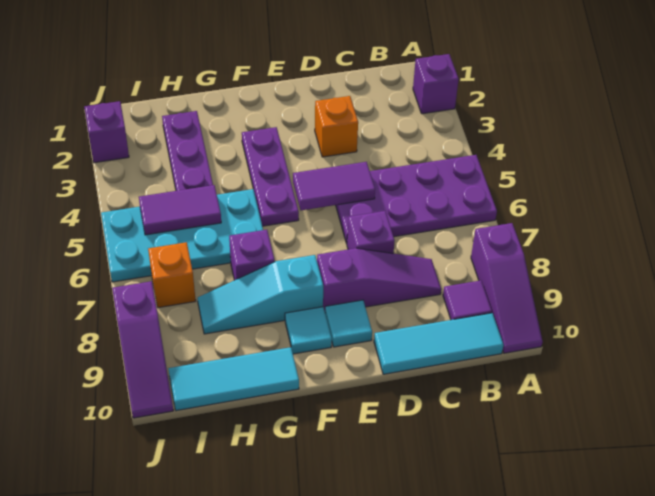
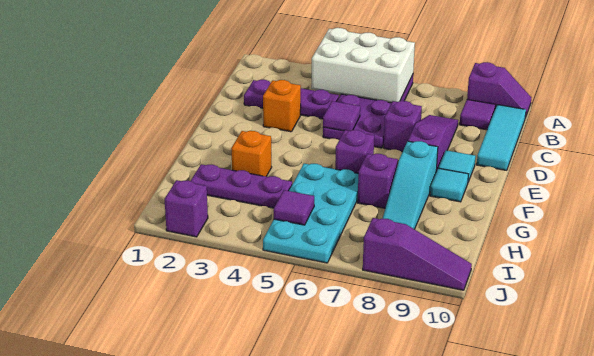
purple 1x1 brick [413,54,459,114] -> purple 1x1 brick moved to [335,130,374,173]
none -> white 2x3 brick [311,28,415,103]
purple 1x3 slope [471,223,543,353] -> purple 1x2 slope [467,62,531,117]
purple 1x2 tile [293,162,375,210] -> purple 1x1 tile [323,101,360,131]
purple 1x3 plate [242,127,299,226] -> purple 1x3 plate moved to [244,80,339,119]
cyan 1x3 tile [168,347,299,411] -> none
purple 1x2 tile [139,185,221,235] -> purple 1x1 tile [274,190,314,225]
orange 1x1 brick [148,242,196,308] -> orange 1x1 brick moved to [231,131,272,177]

